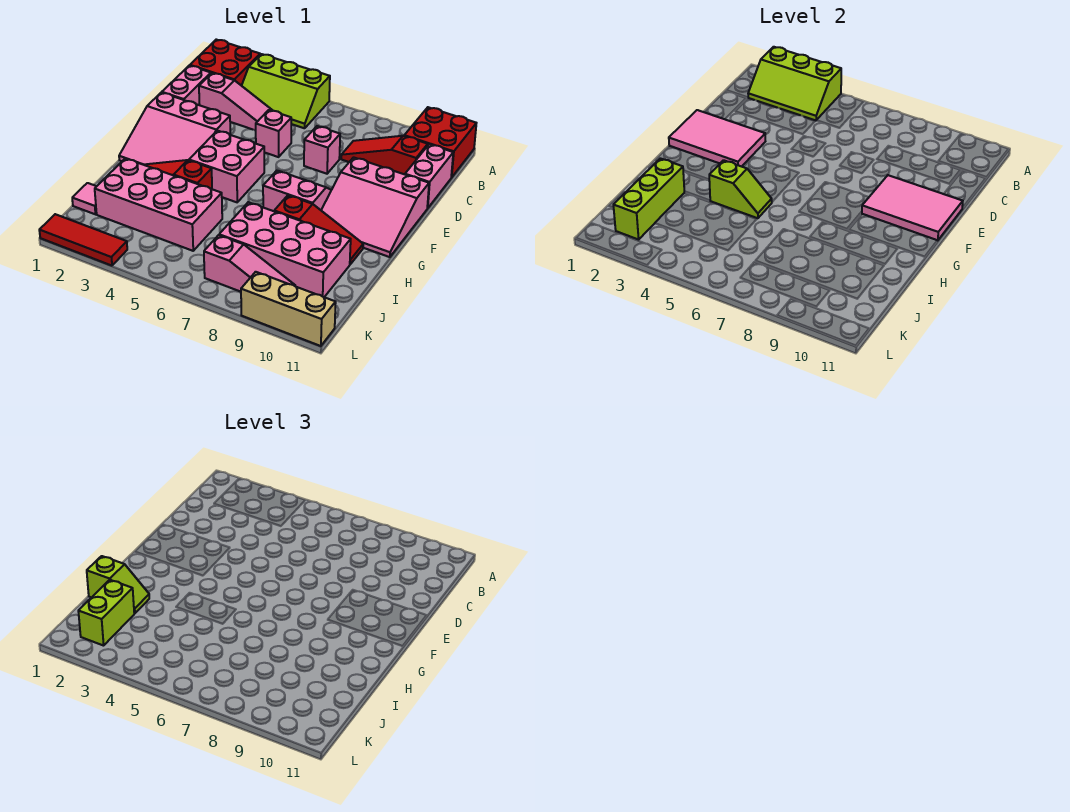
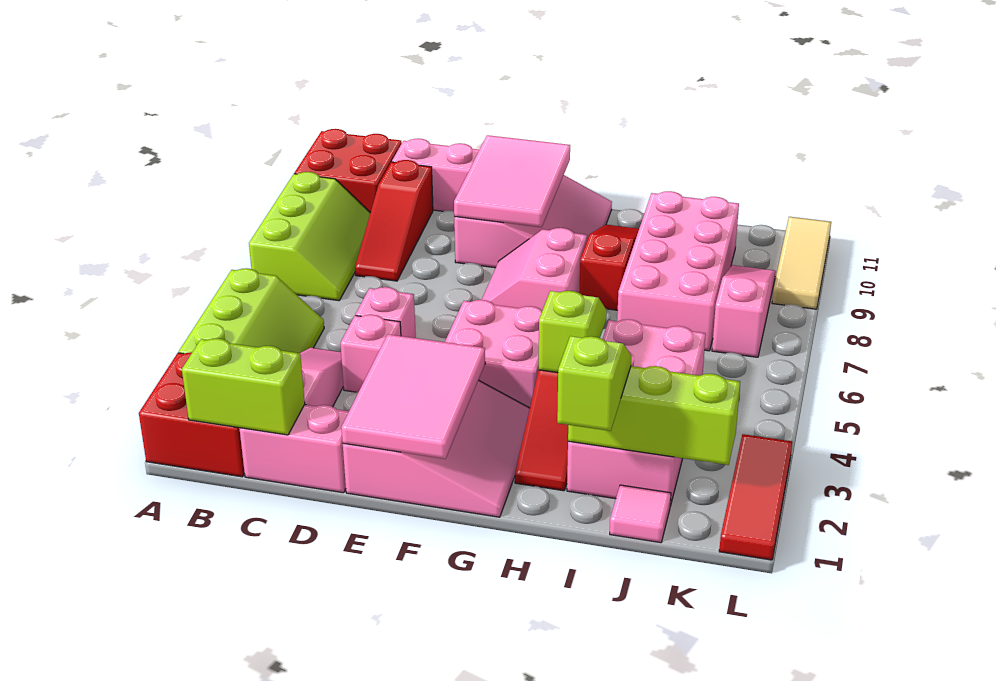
lime 2x3 slope [748,47,841,120] -> lime 2x3 slope moved to [249,172,370,301]
pink 1x1 brick [304,126,340,174] -> pink 1x1 brick moved to [340,315,401,392]
lime 1x2 brick [78,580,134,646] -> lime 1x2 brick moved to [182,338,305,435]
tan 1x3 brick [241,272,336,346] -> tan 1x3 tile [772,217,831,309]

